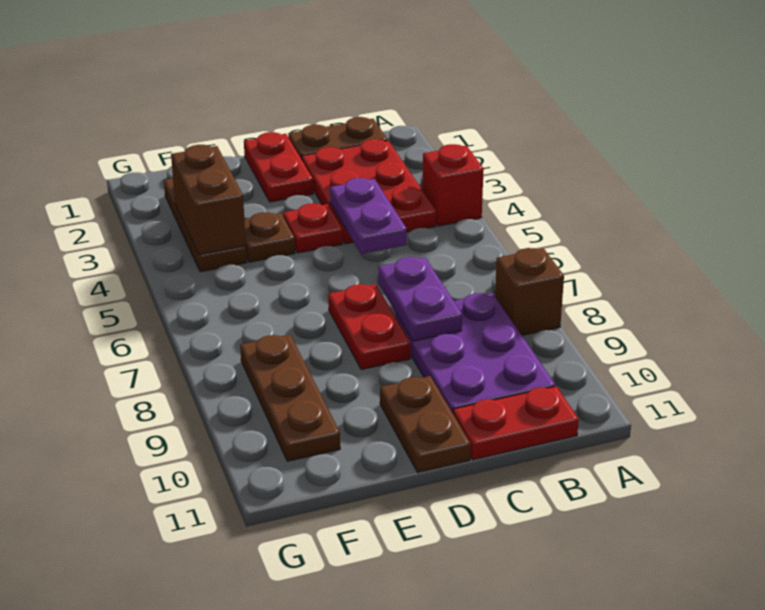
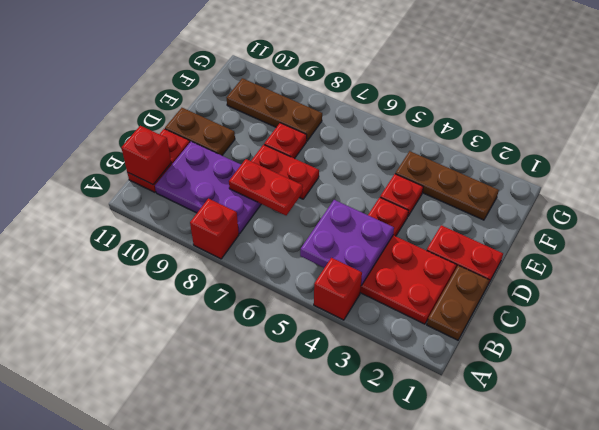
brown 1x1 brick [495,248,564,335] -> red 1x1 brick [190,199,239,259]
none -> red 1x1 brick [122,126,171,185]
purple 1x2 plate [330,178,407,254] -> purple 2x2 plate [300,200,394,286]
purple 1x2 plate [378,257,462,341] -> red 1x2 plate [229,159,303,215]
brown 1x1 plate [244,212,295,262] -> red 1x1 plate [380,174,423,216]
none -> red 1x1 plate [264,123,307,159]
brown 1x2 brick [171,145,246,255] -> none

